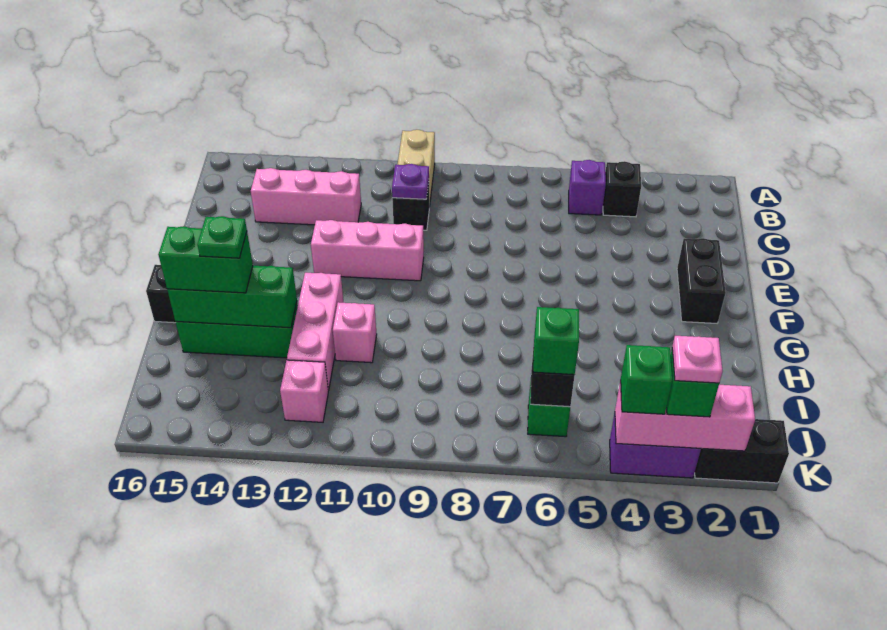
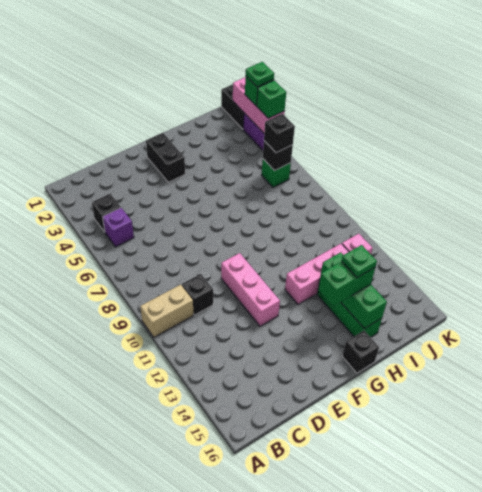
purple 1x1 plate [392,164,429,199] -> none
pink 1x3 brick [251,168,361,225] -> none
black 1x2 brick [677,238,726,323] -> black 1x2 brick turned to [146,133,185,182]
pink 1x1 brick [333,302,377,363] -> none
green 1x2 brick [158,226,253,293] -> green 1x2 brick turned to [319,262,375,306]
green 1x1 brick [533,307,579,375] -> black 1x1 brick [264,114,295,153]
pink 1x1 plate [672,336,723,383] -> green 1x1 plate [246,62,274,87]

